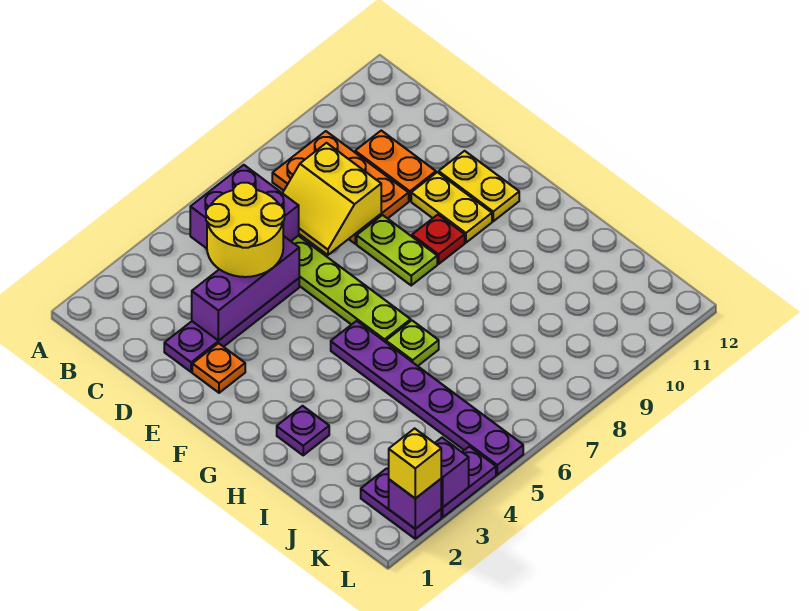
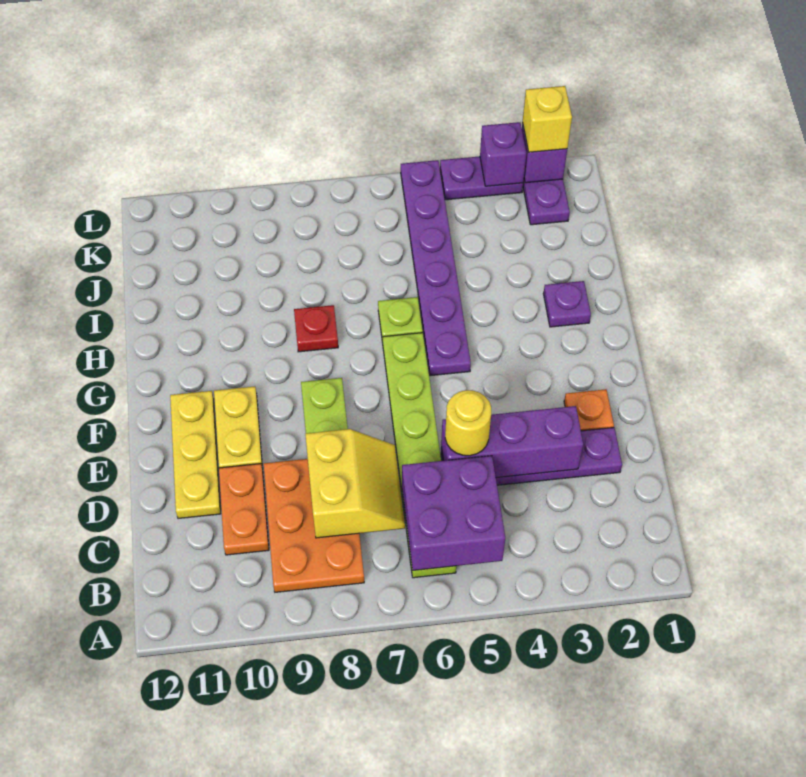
yellow 2x2 round brick [206,183,284,277] -> yellow 1x1 round brick [445,390,491,456]
yellow 1x2 plate [439,151,519,221] -> yellow 1x3 plate [170,391,221,519]
red 1x1 plate [412,215,465,264] -> red 1x1 plate moved to [294,305,338,352]

